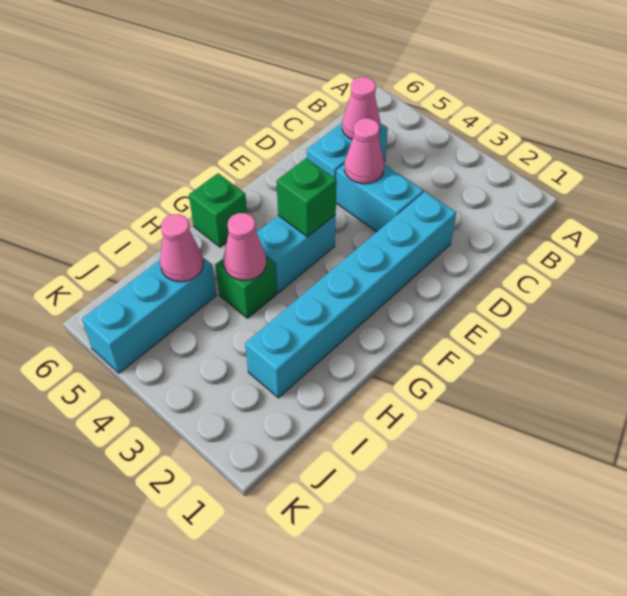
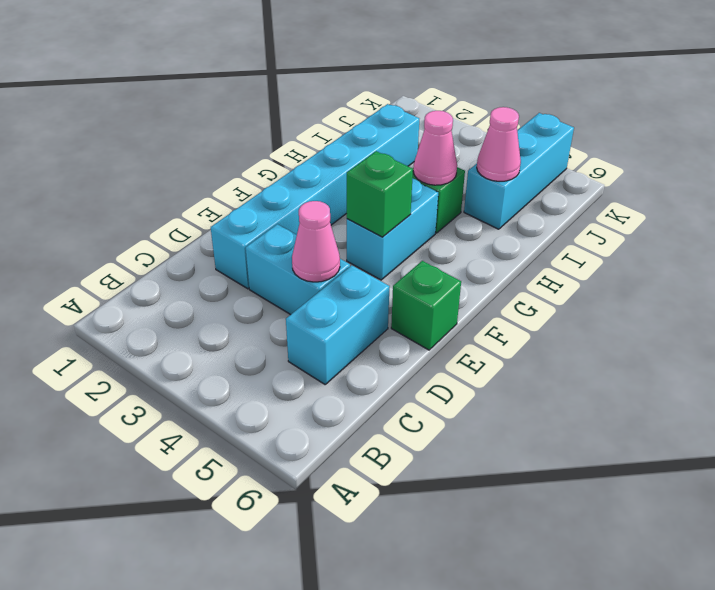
pink 1x1 cone [342,77,380,139] -> none
green 1x1 brick [189,173,247,247] -> green 1x1 brick moved to [391,261,461,350]

